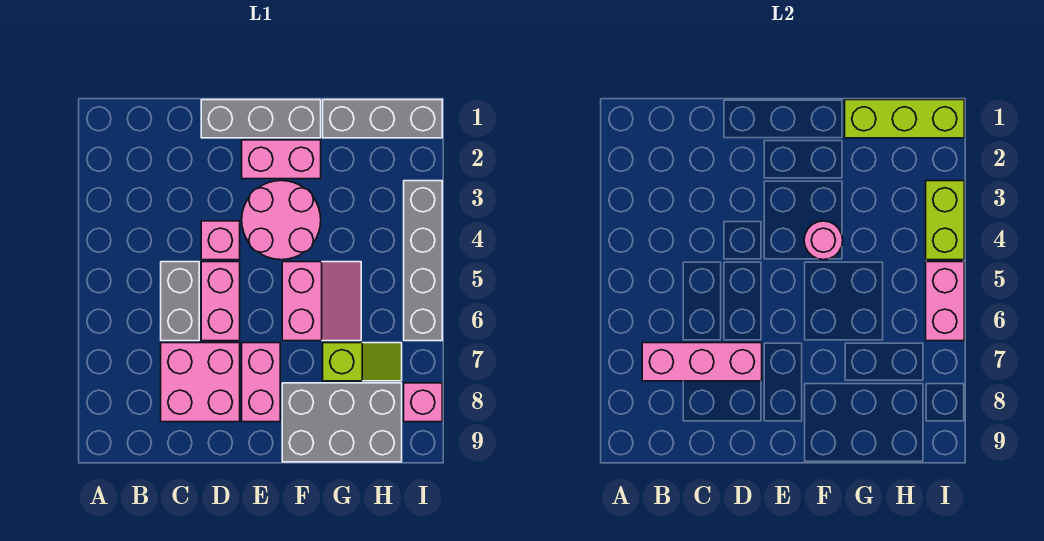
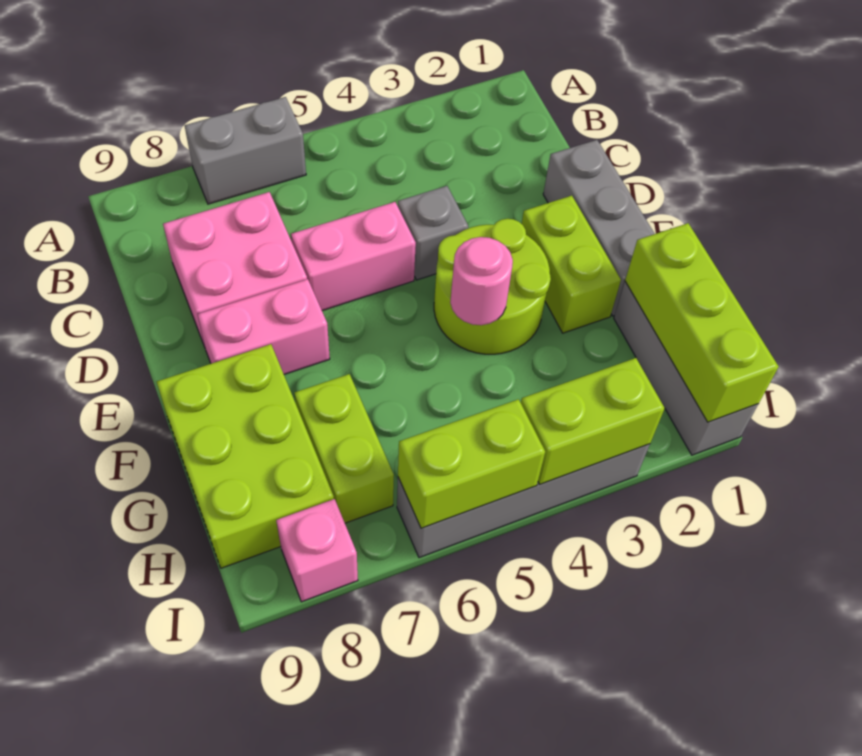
pink 1x3 brick [642,343,762,381] -> none
grey 1x2 brick [161,262,199,341] -> grey 1x2 brick moved to [185,97,306,204]
pink 1x1 brick [201,221,240,260] -> grey 1x1 brick [398,186,468,280]
pink 1x2 brick [242,140,321,179] -> lime 1x2 brick [522,196,621,333]
pink 2x2 round brick [242,181,321,260] -> lime 2x2 round brick [434,219,551,354]
pink 2x2 slope [282,262,361,341] -> none
grey 2x3 brick [282,383,402,462] -> lime 2x3 brick [157,344,334,568]
lime 1x2 slope [323,343,402,381] -> lime 1x2 brick [294,374,394,523]
pink 1x2 brick [926,262,964,341] -> lime 1x2 brick [398,399,545,528]

